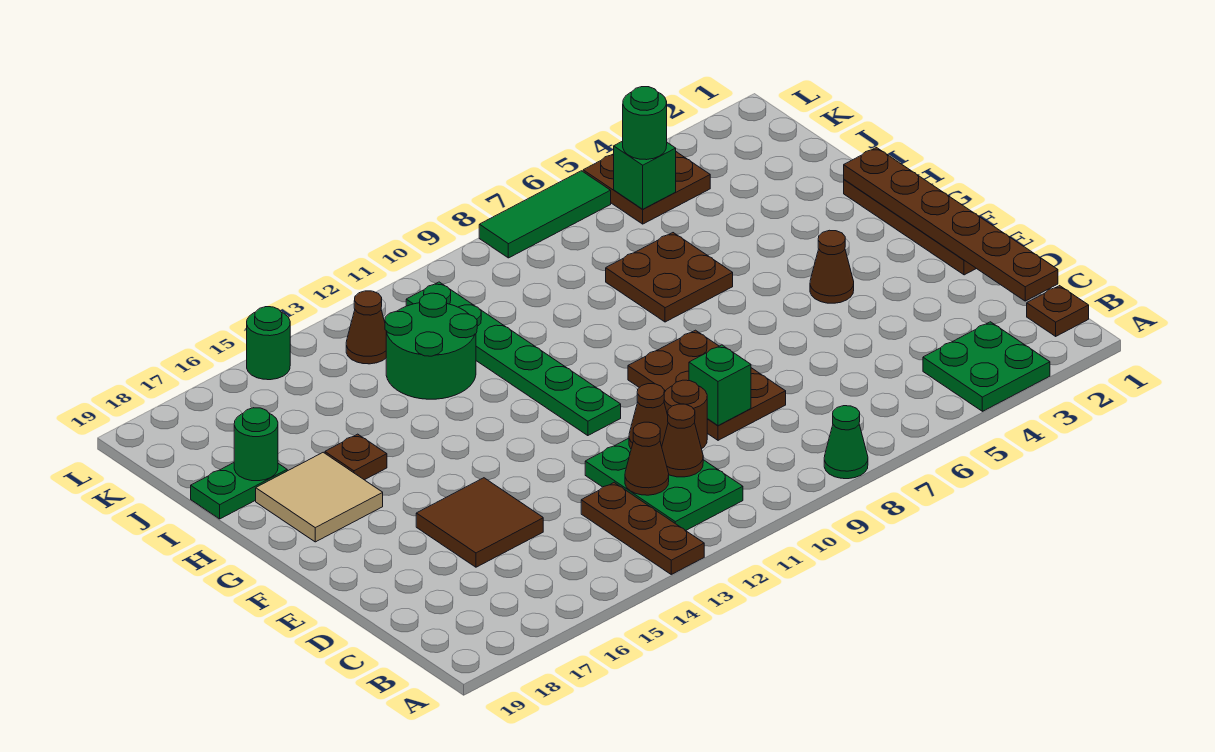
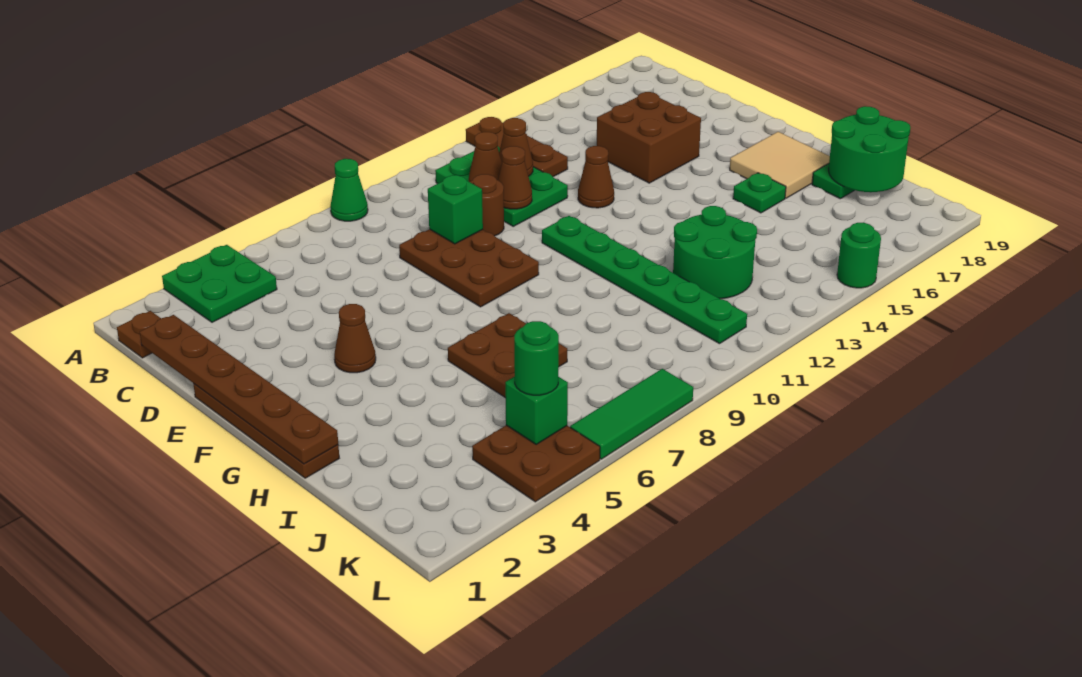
brown 2x2 tile [416,478,543,567] -> brown 2x2 brick [597,92,701,183]
brown 1x1 plate [325,434,387,480] -> green 1x1 plate [733,173,786,213]
green 1x1 round brick [234,408,278,481] -> green 2x2 round brick [829,106,911,192]
brown 1x1 cone [346,291,386,364] -> brown 1x1 cone moved to [578,146,614,208]

